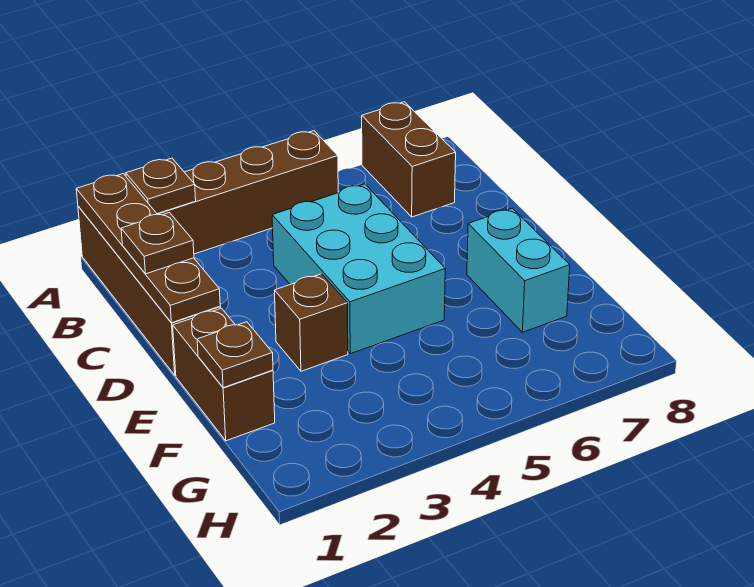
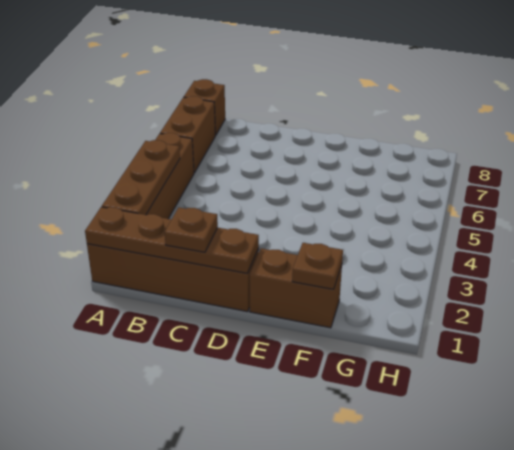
brown 1x1 plate [126,158,196,214] -> brown 1x3 plate [102,140,180,215]
brown 1x2 brick [362,102,456,217] -> brown 1x2 brick turned to [160,96,215,173]
cyan 2x3 brick [272,184,445,354] -> none
brown 1x1 brick [274,274,348,371] -> brown 1x1 brick moved to [184,79,225,135]
cyan 1x2 brick [467,208,570,332] -> none

